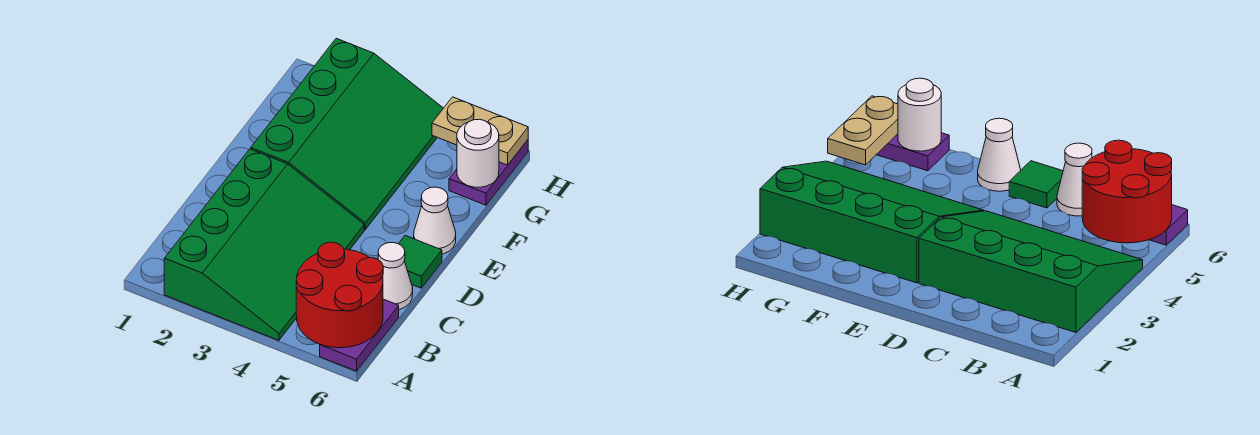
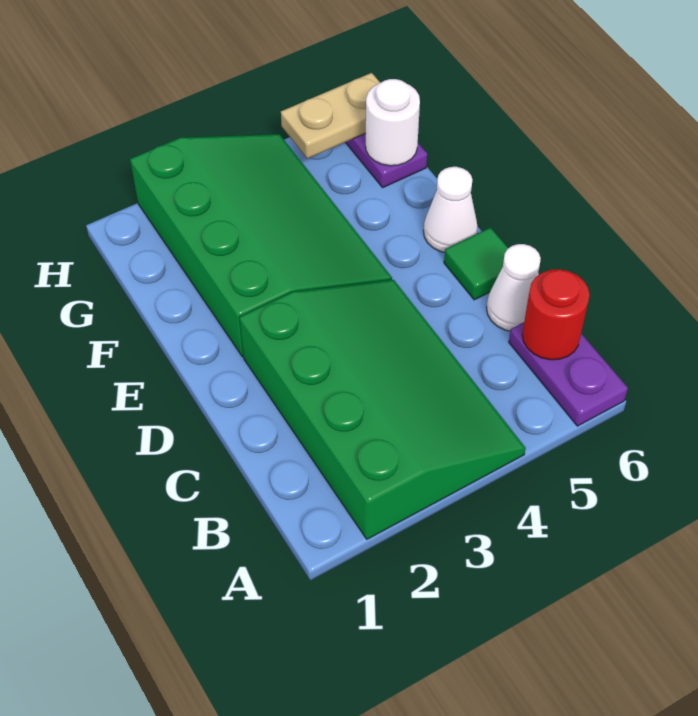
red 2x2 round brick [296,242,383,348] -> red 1x1 round brick [522,269,590,360]

